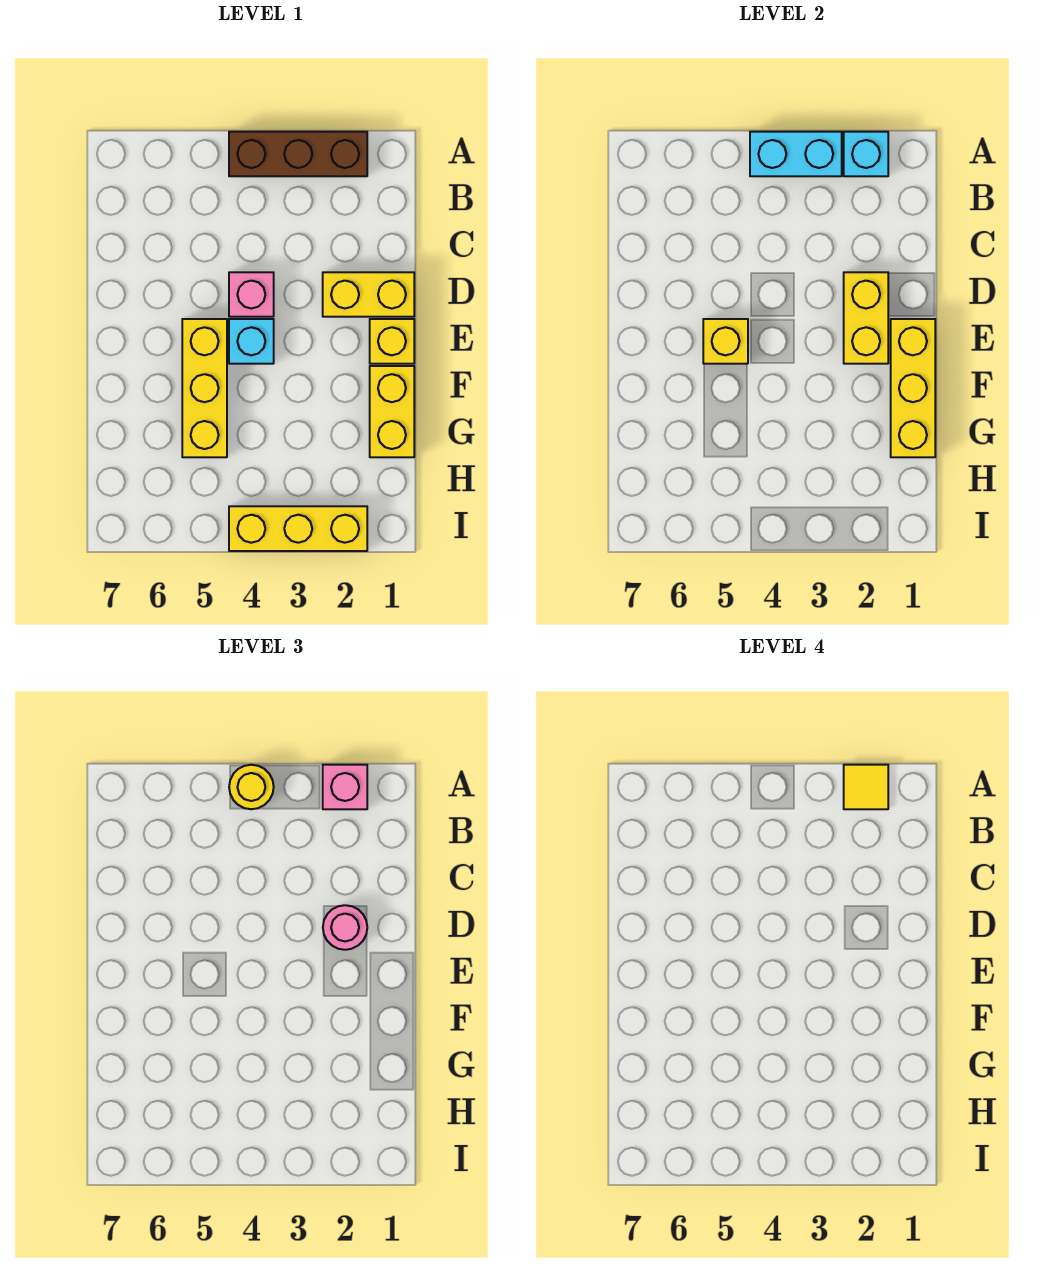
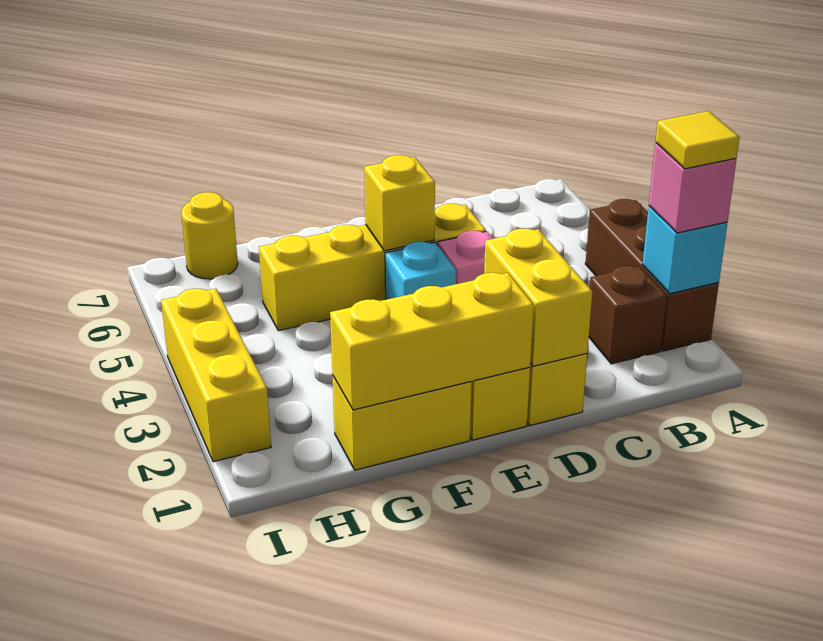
cyan 1x2 brick [750,132,842,176] -> none
yellow 1x1 round brick [229,765,274,809] -> yellow 1x1 round brick moved to [181,192,238,279]
none -> brown 1x1 brick [589,266,667,364]
yellow 1x2 brick [844,272,888,364] -> yellow 1x2 brick turned to [484,229,592,366]
pink 1x1 round brick [323,905,367,950] -> none
yellow 1x3 brick [182,319,227,457] -> yellow 1x4 brick [259,204,486,331]

